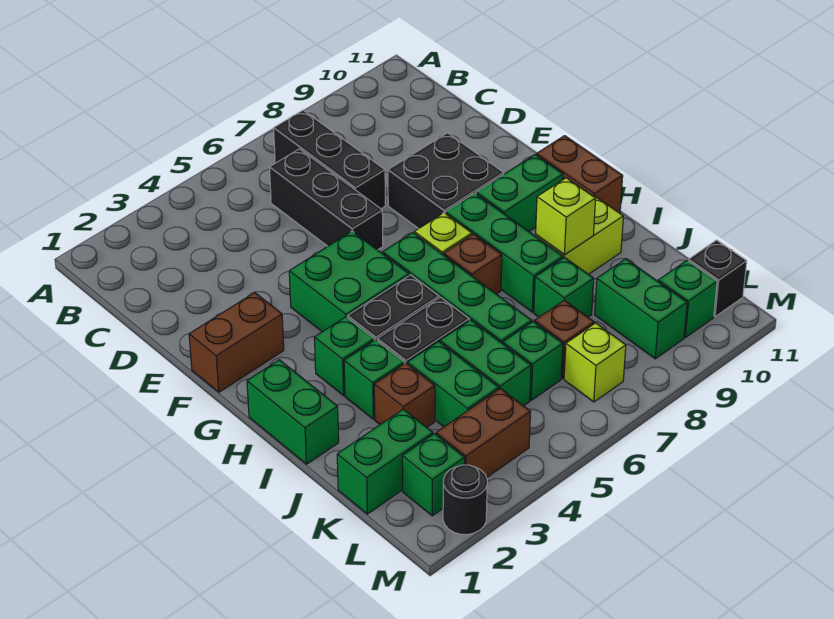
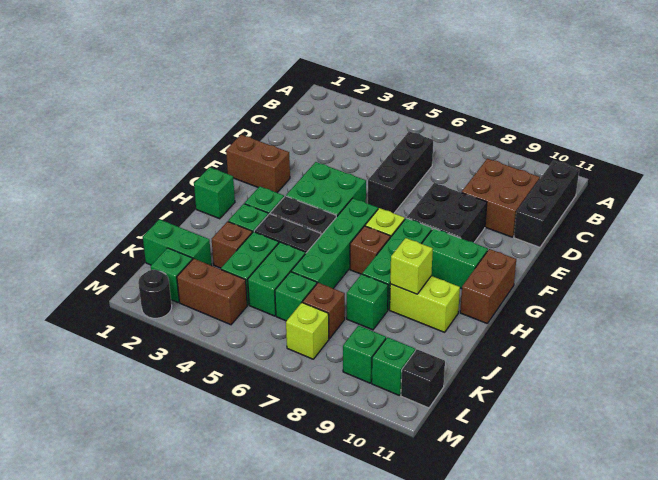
black 1x3 brick [274,110,385,209] -> black 1x3 brick moved to [514,161,579,247]
none -> brown 2x2 brick [462,159,540,237]
green 1x2 brick [247,360,339,464] -> green 1x1 brick [194,167,235,219]
green 1x2 brick [595,259,687,359] -> green 1x1 brick [343,326,386,383]

